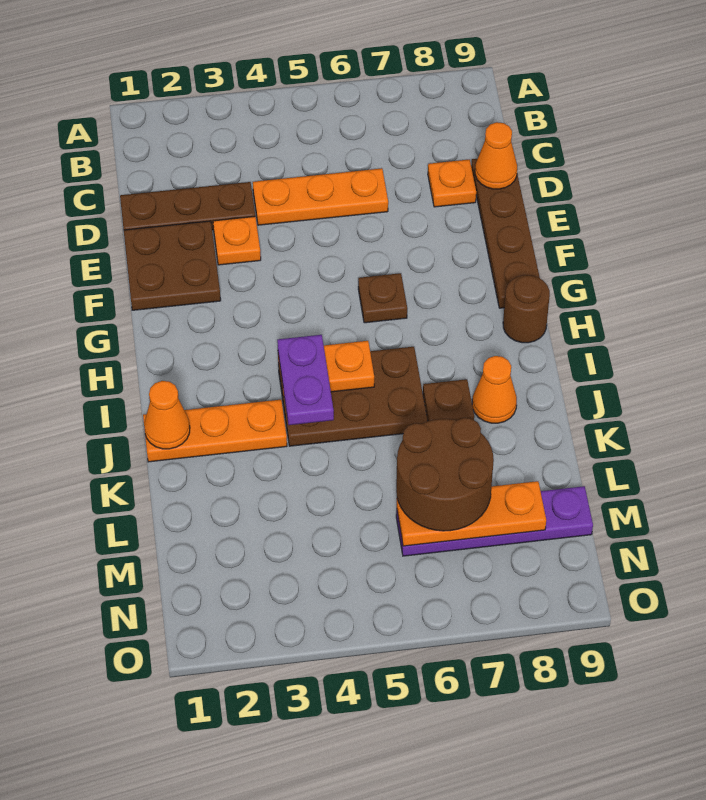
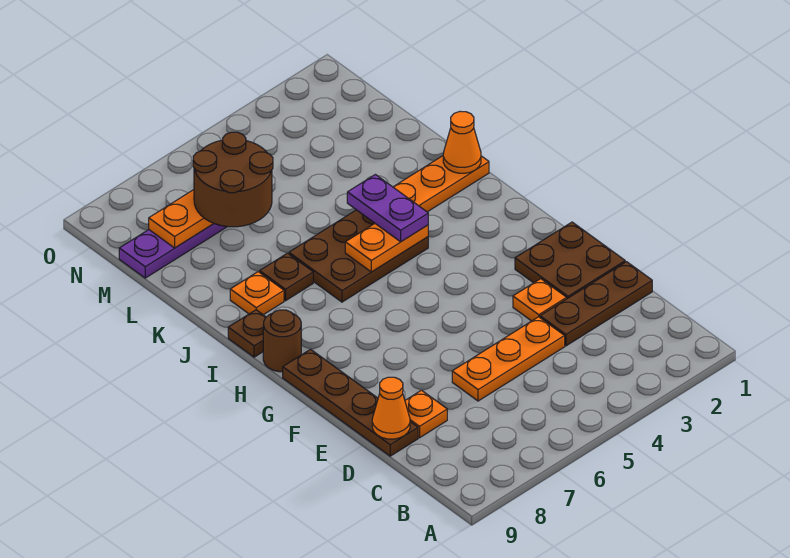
brown 1x1 plate [358,273,407,323] -> brown 1x1 plate moved to [228,310,266,357]
orange 1x1 cone [472,356,517,423] -> orange 1x1 plate [230,272,284,315]

